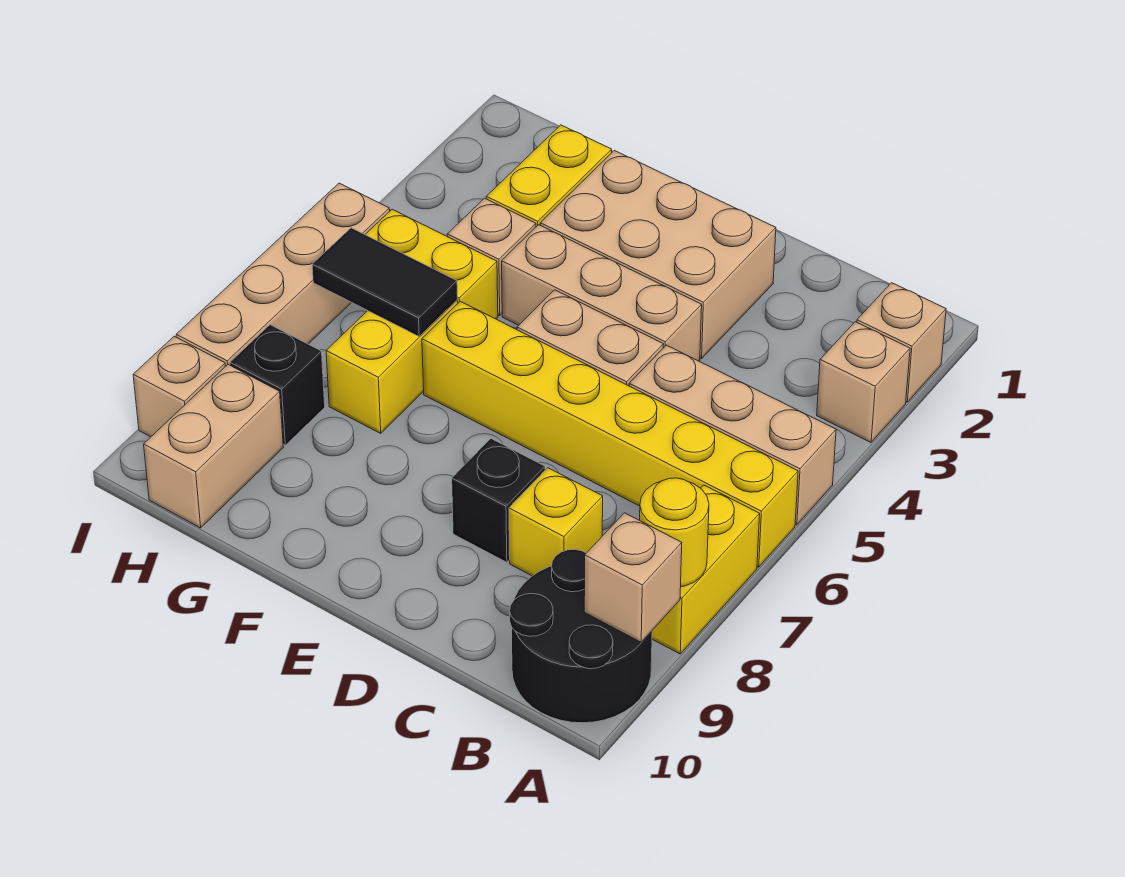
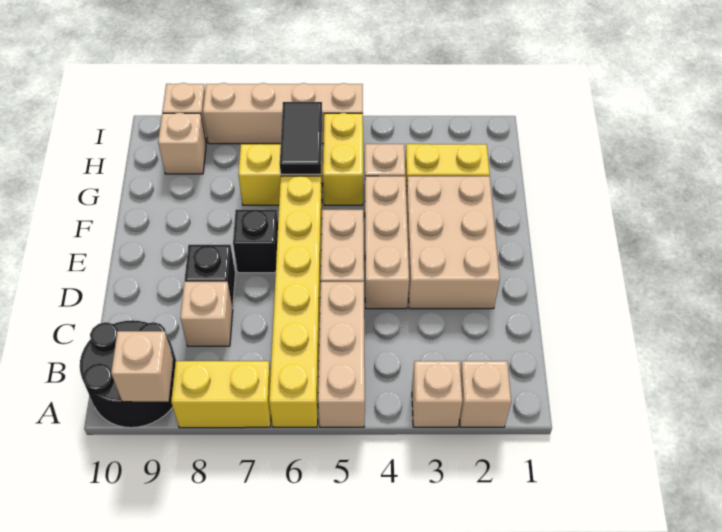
yellow 1x1 round brick [640,478,709,587] -> none
yellow 1x1 brick [509,468,603,576] -> tan 1x1 brick [180,282,233,346]
black 1x1 brick [230,325,325,445] -> black 1x1 brick moved to [233,210,278,273]
tan 1x2 brick [144,365,283,528] -> tan 1x1 brick [158,113,206,174]

